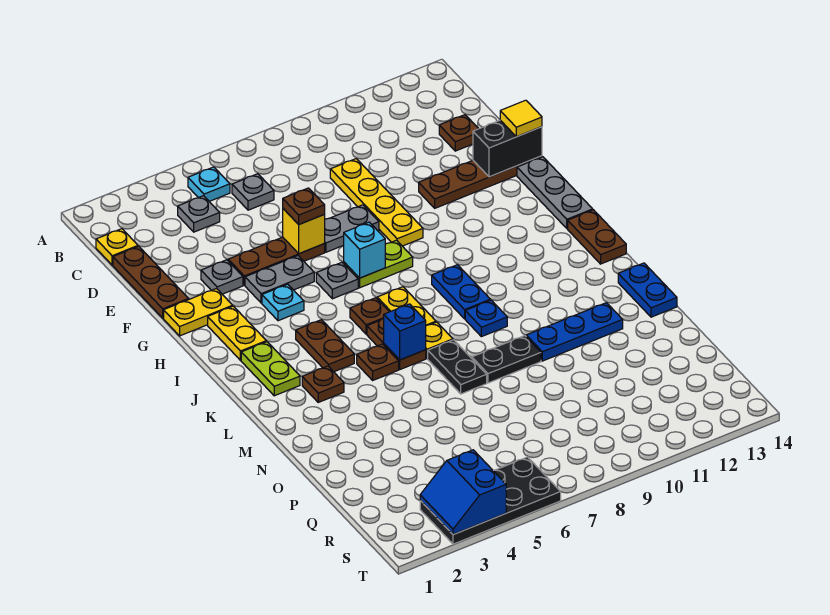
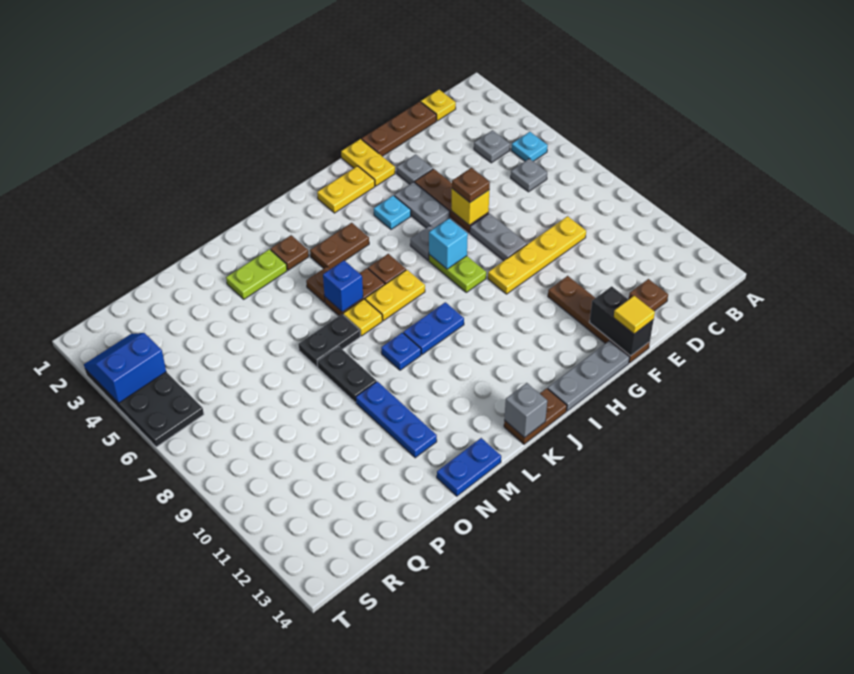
lime 1x2 plate [241,342,300,396] -> lime 1x2 plate moved to [226,249,287,299]
none -> grey 1x1 brick [504,383,547,438]

